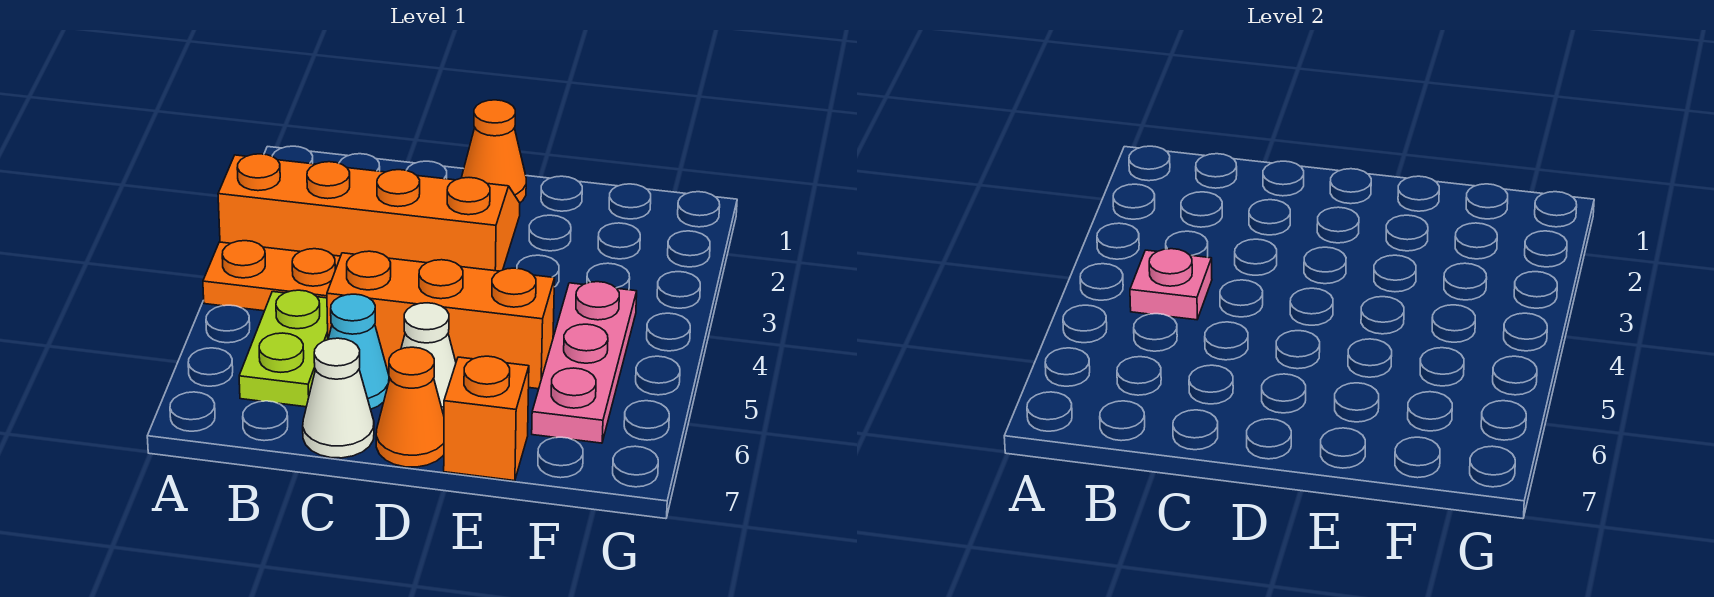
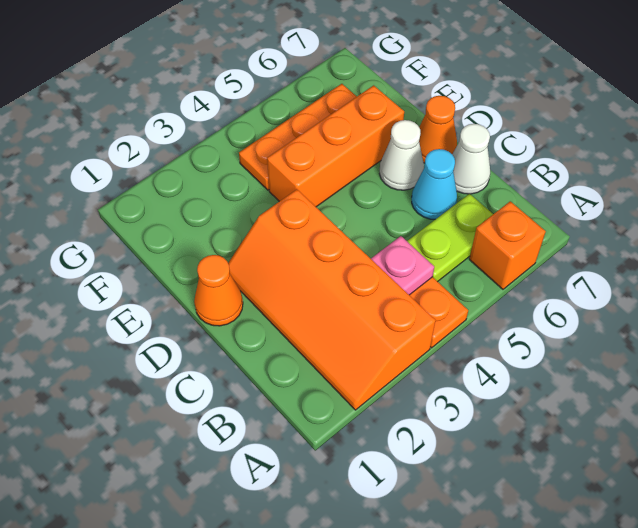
orange 1x3 brick [327,251,555,389] -> orange 1x3 brick turned to [267,85,404,207]
orange 1x1 brick [444,356,529,481] -> orange 1x1 brick moved to [469,201,546,289]
pink 1x3 plate [532,282,637,443] -> orange 1x3 plate [239,84,357,190]

